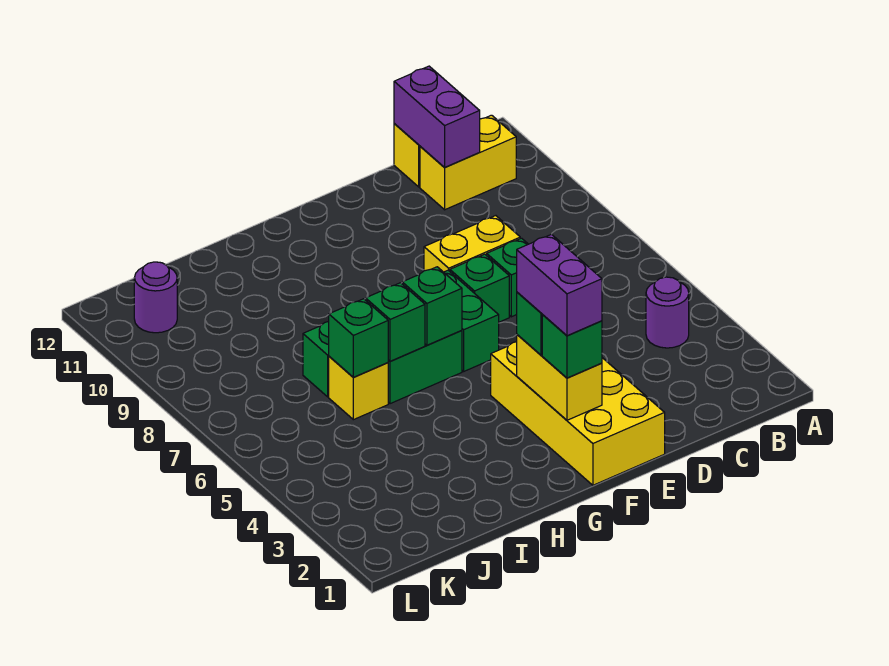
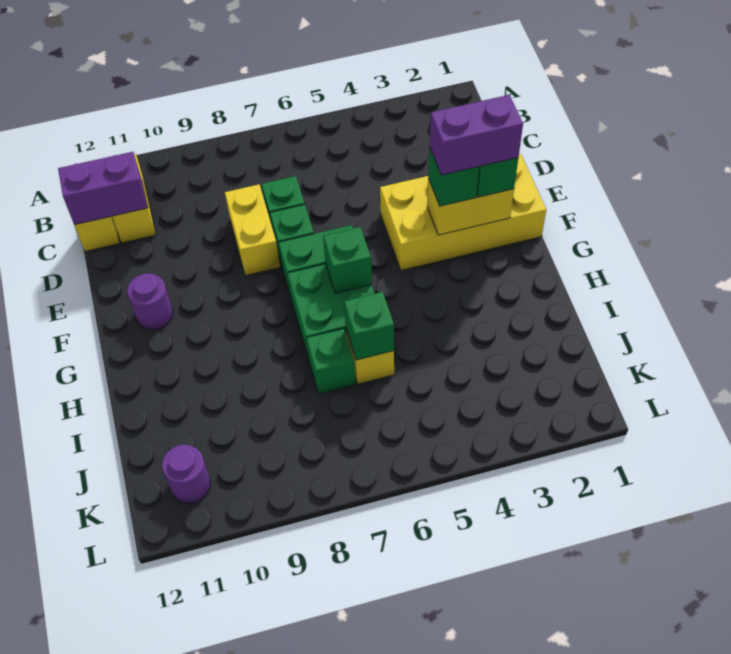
purple 1x1 round brick [646,277,689,348] -> purple 1x1 round brick moved to [127,273,173,330]
green 1x1 brick [366,283,425,361] -> none

